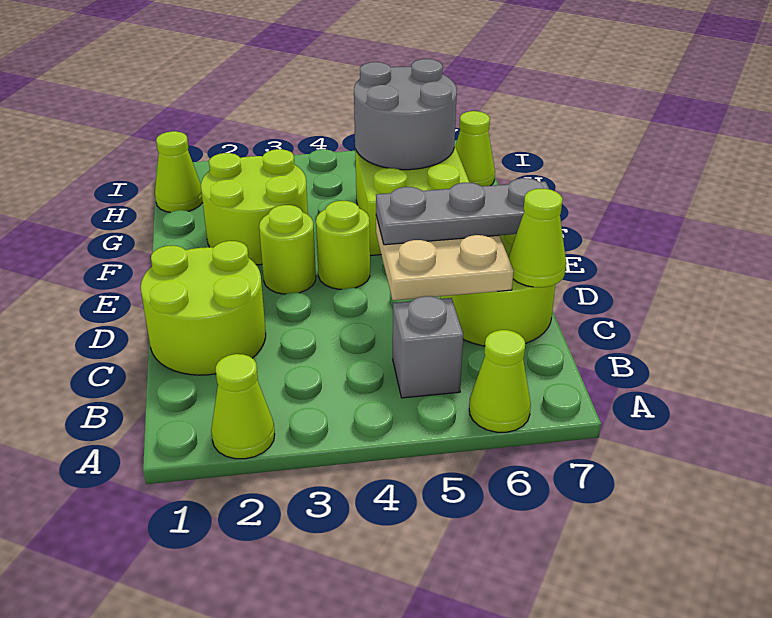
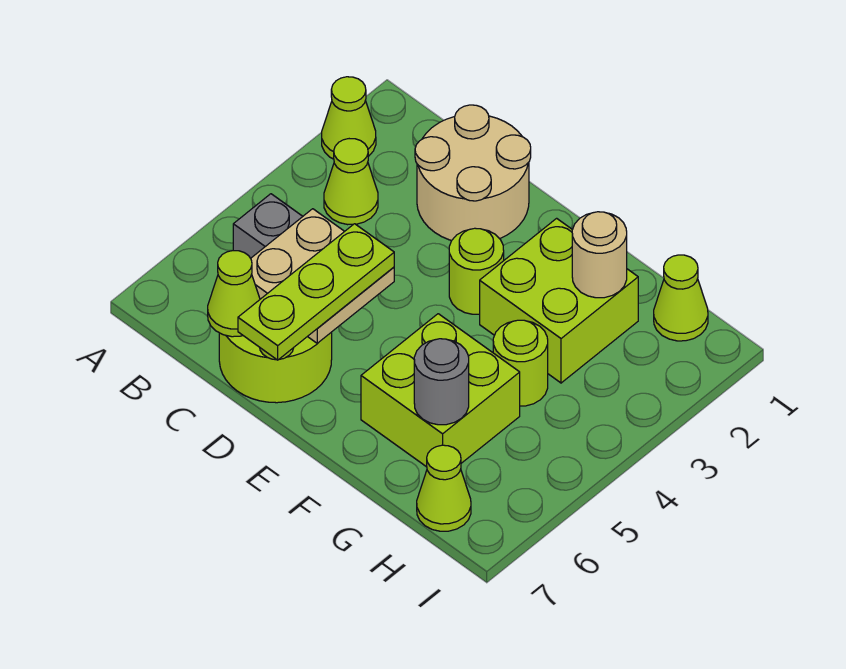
lime 1x1 cone [469,330,531,432] -> lime 1x1 cone moved to [324,139,378,225]
lime 2x2 round brick [141,241,266,375] -> tan 2x2 round brick [415,105,531,241]
grey 1x3 plate [376,178,549,245] -> lime 1x3 plate [238,224,394,360]
lime 1x1 round brick [316,201,370,289] -> lime 1x1 round brick moved to [493,320,548,406]
lime 2x2 round brick [201,149,308,265] -> lime 2x2 brick [480,218,638,383]
none -> tan 1x1 round brick [572,212,627,298]
grey 2x2 round brick [354,59,457,170] -> grey 1x1 round brick [414,339,469,425]

